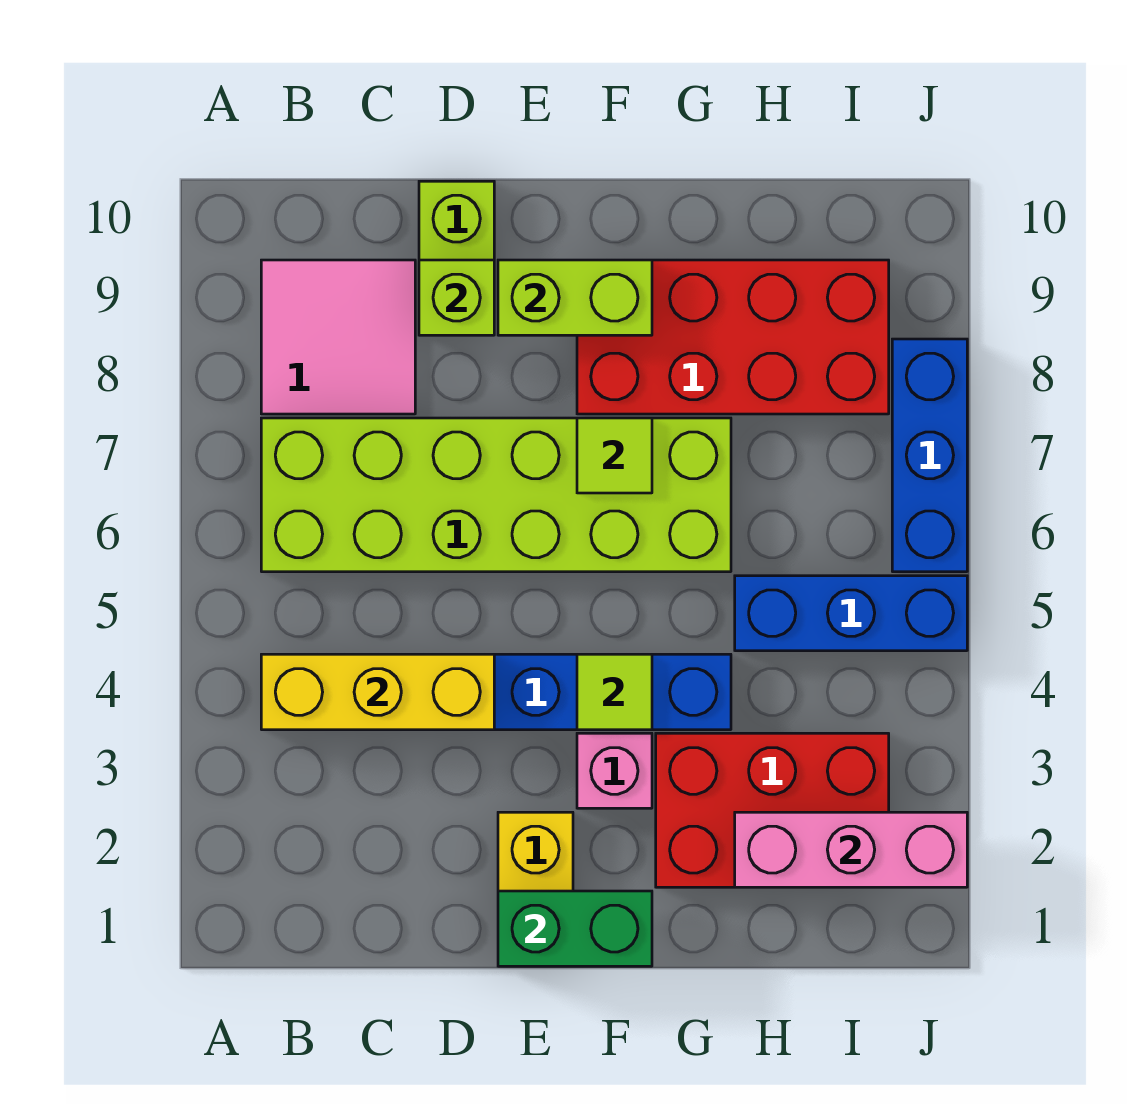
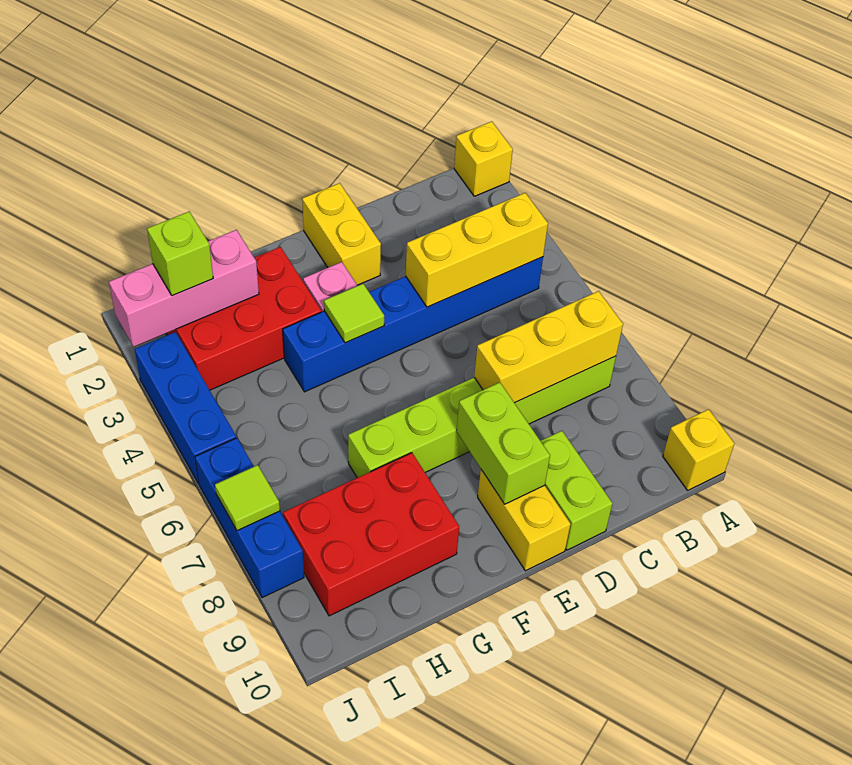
none -> yellow 1x1 brick [454,121,513,196]
none -> yellow 1x1 brick [663,409,734,490]
lime 2x6 brick [261,418,731,572] -> lime 1x6 brick [348,356,616,478]
none -> yellow 1x3 brick [474,291,623,403]
pink 2x2 tile [261,260,415,414] -> none
lime 1x1 brick [419,260,494,335] -> lime 1x1 brick moved to [147,212,213,295]
green 1x2 brick [498,891,652,966] -> none
none -> yellow 1x2 brick [478,470,571,571]
lime 1x2 brick [498,260,652,335] -> lime 1x2 brick turned to [457,382,550,504]
lime 1x1 tile [577,418,652,493] -> lime 1x1 tile moved to [215,465,280,531]
red 2x4 brick [577,260,889,414] -> red 2x3 brick [283,453,459,616]
blue 1x3 brick [735,576,967,651] -> blue 1x3 brick turned to [135,332,236,484]

